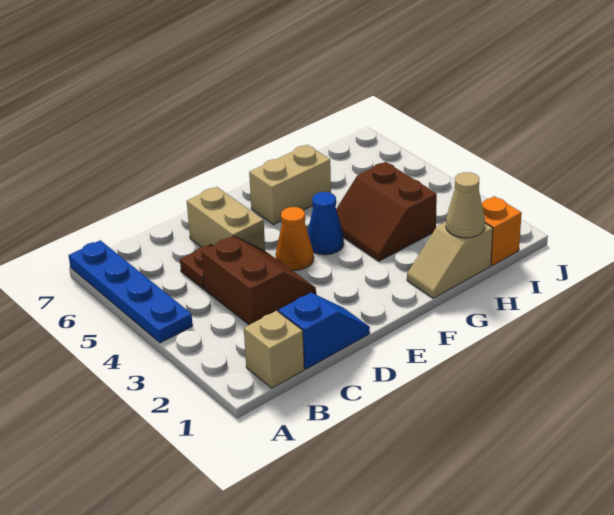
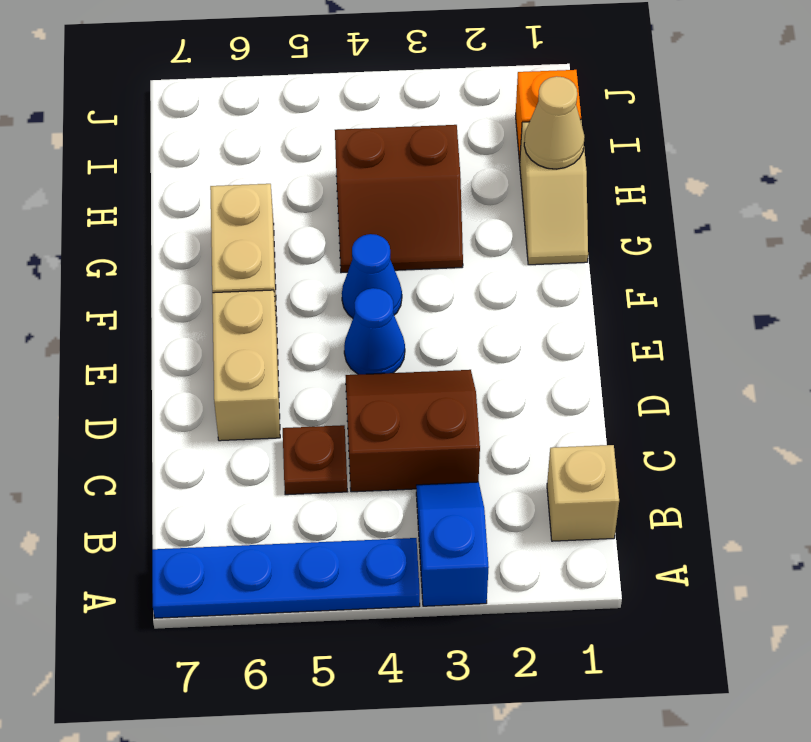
blue 1x2 slope [278,293,370,369] -> blue 1x2 slope moved to [416,482,489,606]
tan 1x2 brick [187,187,265,251] -> tan 1x2 brick turned to [212,290,280,441]
orange 1x1 cone [276,207,314,270] -> blue 1x1 cone [344,288,405,374]

